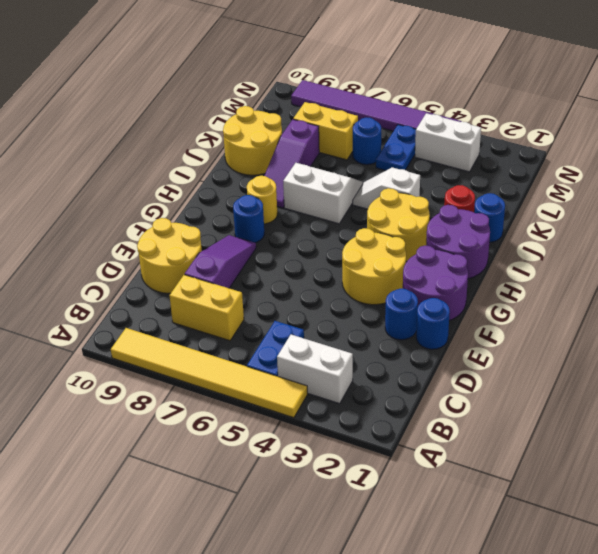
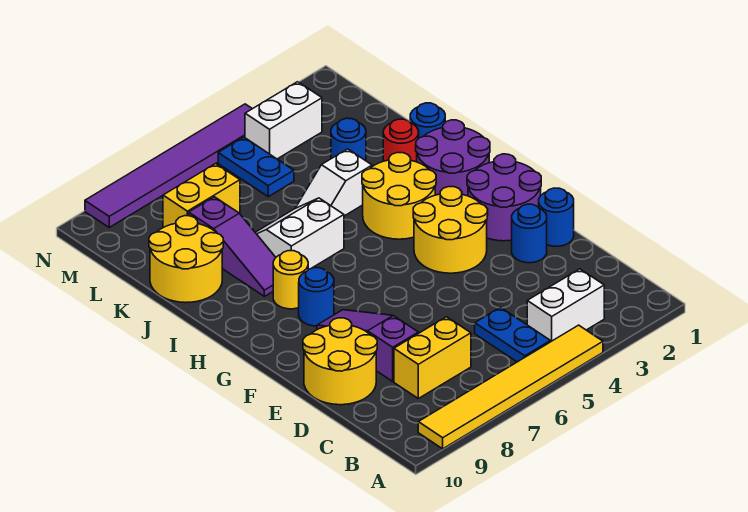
blue 1x1 round brick [353,117,381,165] -> blue 1x1 round brick moved to [331,118,366,161]

